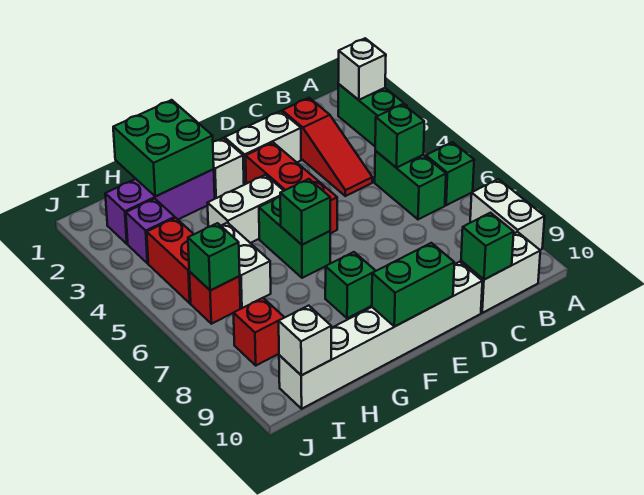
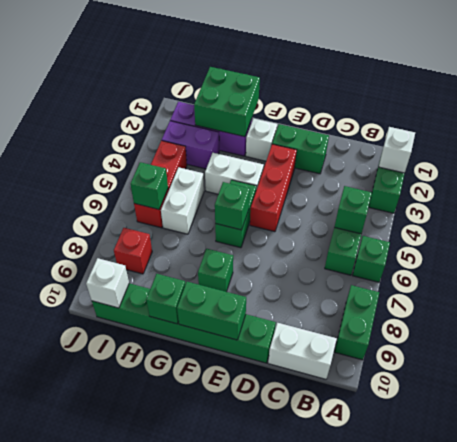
white 1x2 brick [470,179,545,250] -> green 1x2 brick [335,285,379,360]
red 1x3 slope [282,98,372,196] -> none
green 1x1 brick [461,213,514,280] -> green 1x1 brick moved to [146,274,185,324]
white 1x2 brick [225,111,301,185] -> green 1x2 brick [272,124,329,174]
white 1x6 brick [279,262,482,409] -> green 1x6 brick [92,283,276,363]
purple 1x1 brick [126,199,175,263] -> purple 1x2 brick [162,121,219,169]

